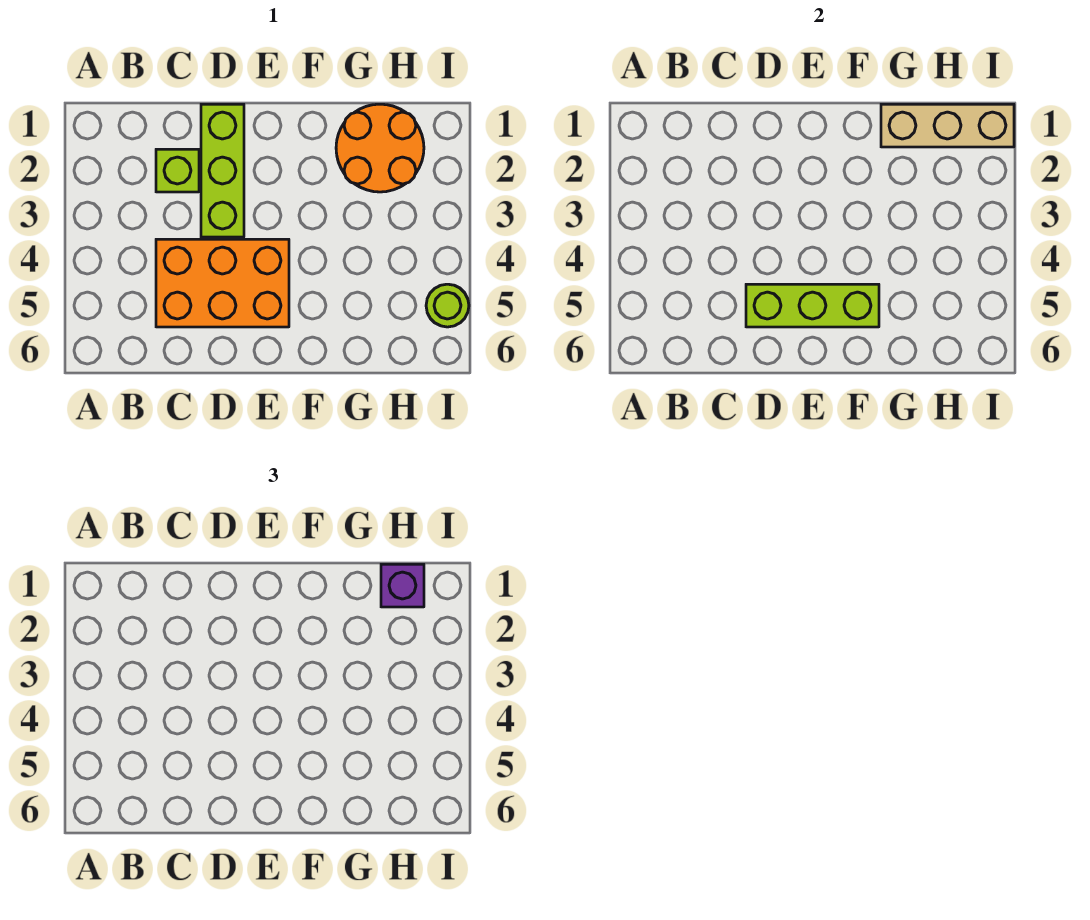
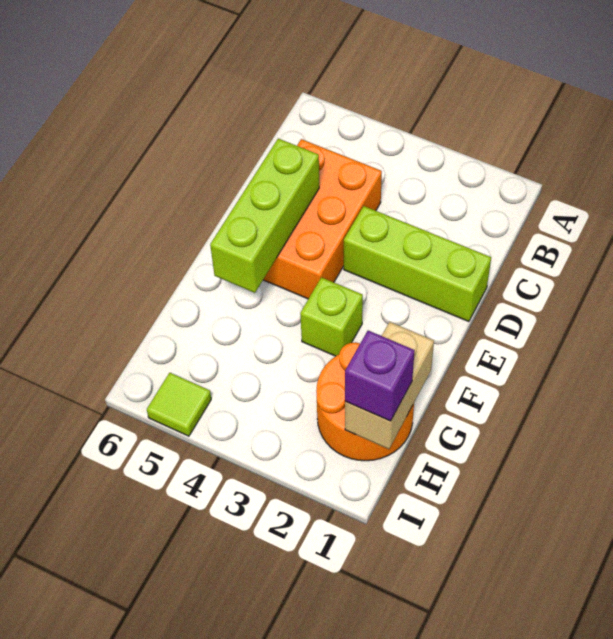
lime 1x1 brick [156,149,199,192] -> lime 1x1 brick moved to [300,277,363,356]
tan 1x3 brick [881,104,1014,147] -> tan 1x2 brick [345,322,434,449]
lime 1x1 round brick [426,284,469,327] -> lime 1x1 tile [147,373,211,436]

